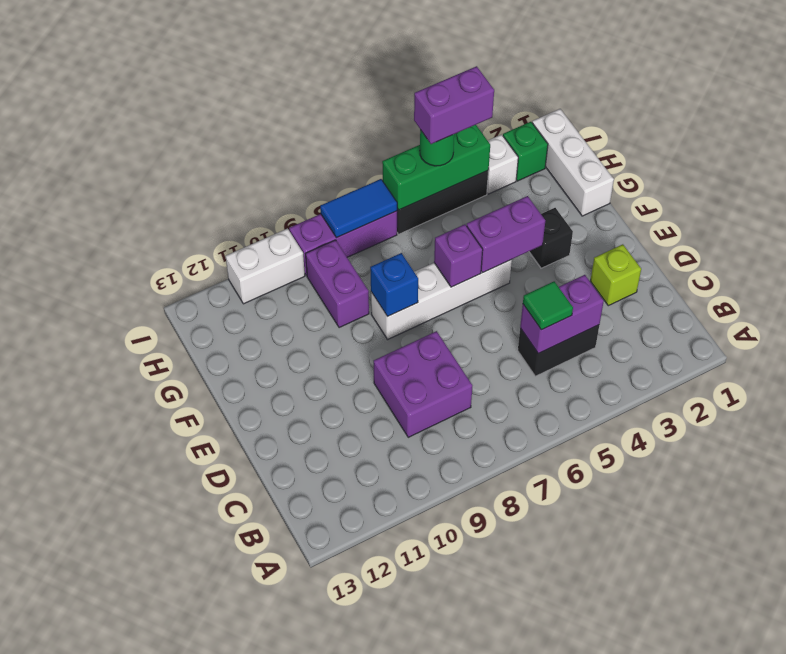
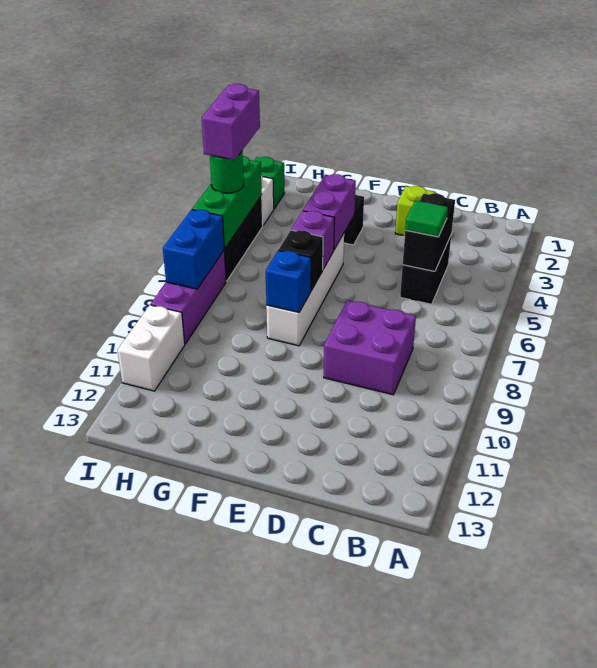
purple 1x2 brick [520,275,604,354] -> black 1x2 brick [403,193,455,271]
none -> black 1x1 brick [279,230,323,291]
white 1x3 brick [532,109,614,216] -> none
purple 1x2 brick [306,240,369,328] -> none
blue 1x2 tile [320,179,397,238] -> blue 1x2 brick [163,209,224,289]

